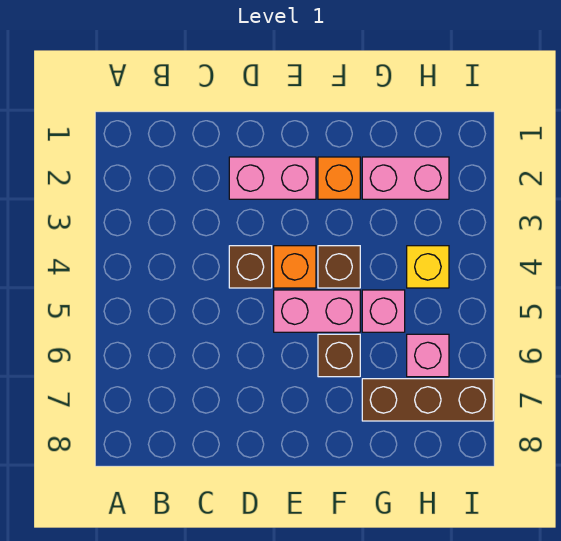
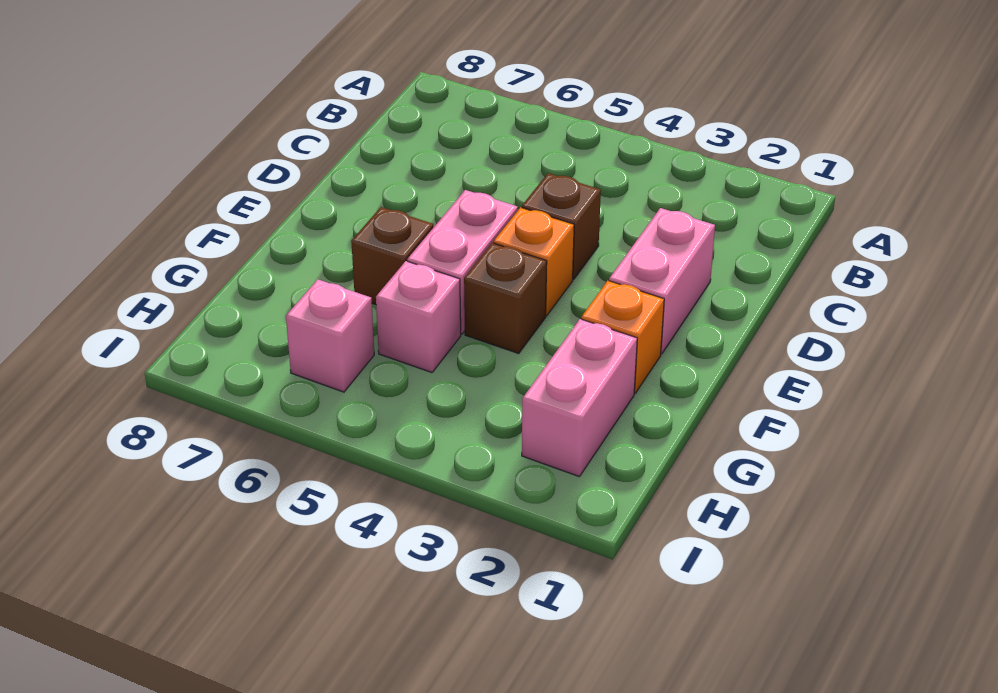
brown 1x3 brick [362,379,493,421] -> none
yellow 1x1 brick [407,246,449,288] -> none

